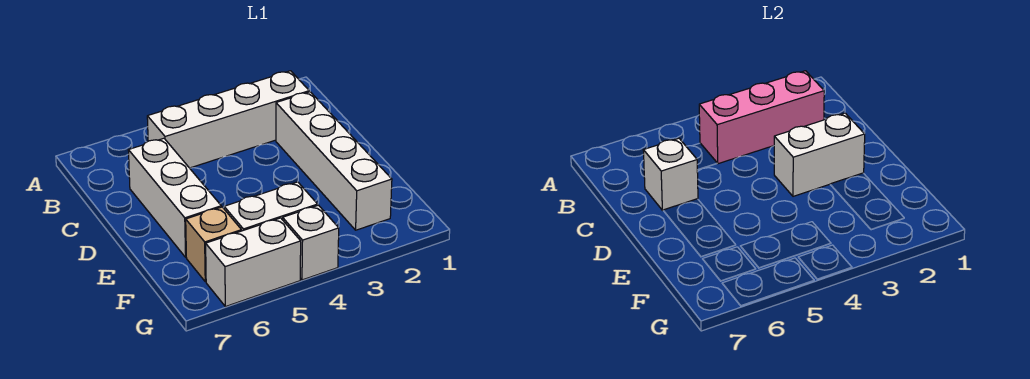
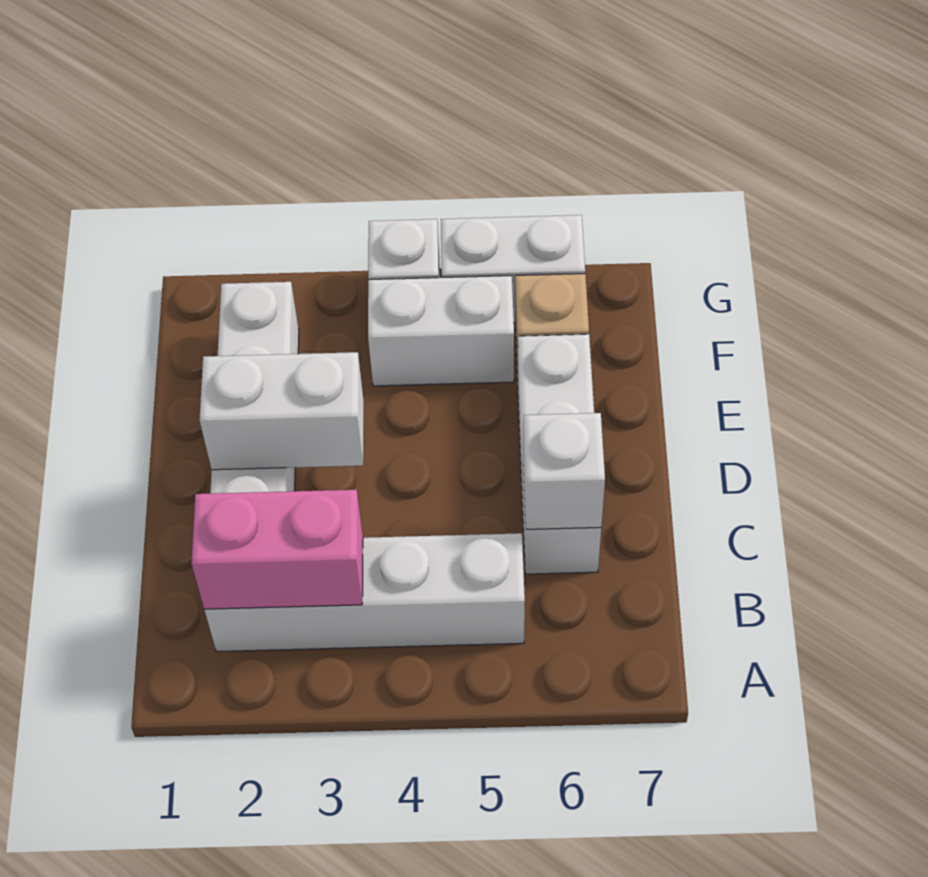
pink 1x3 brick [699,71,824,164] -> pink 1x2 brick [191,490,363,609]

